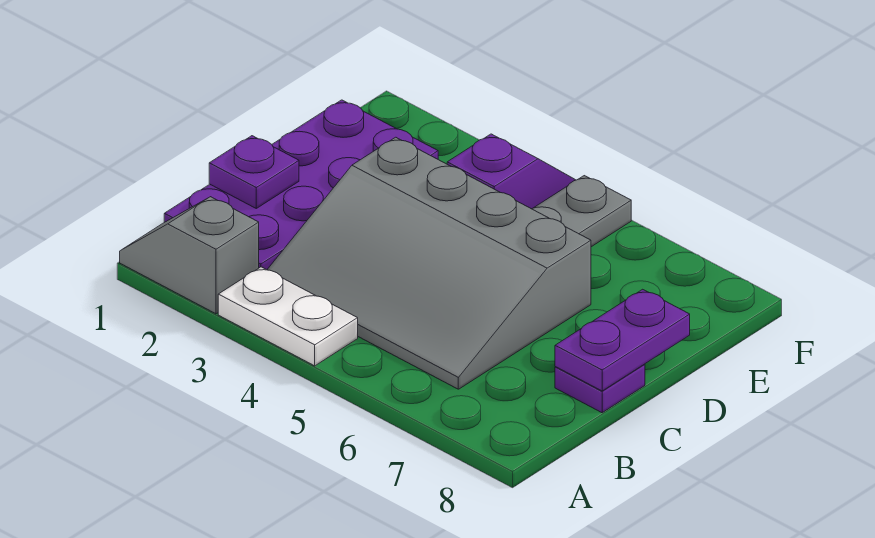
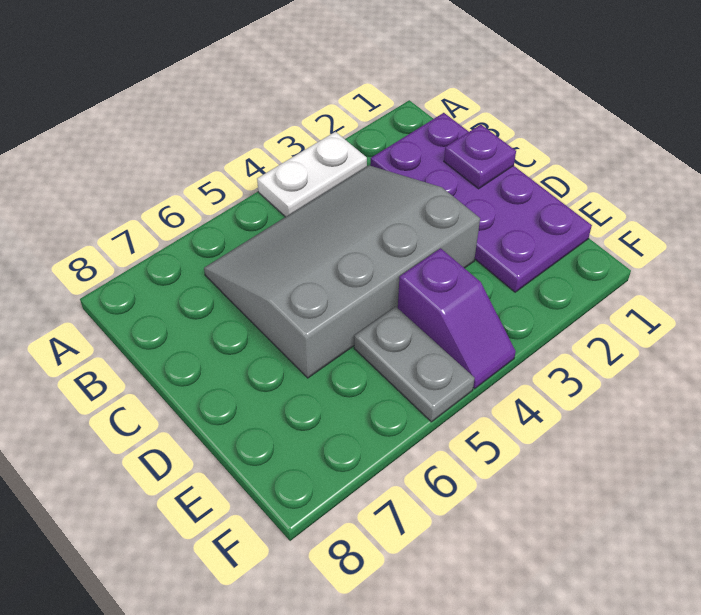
grey 1x2 slope [120,197,259,314] -> none
purple 1x1 plate [555,364,645,413] -> none
purple 1x2 plate [555,289,690,391] -> none

